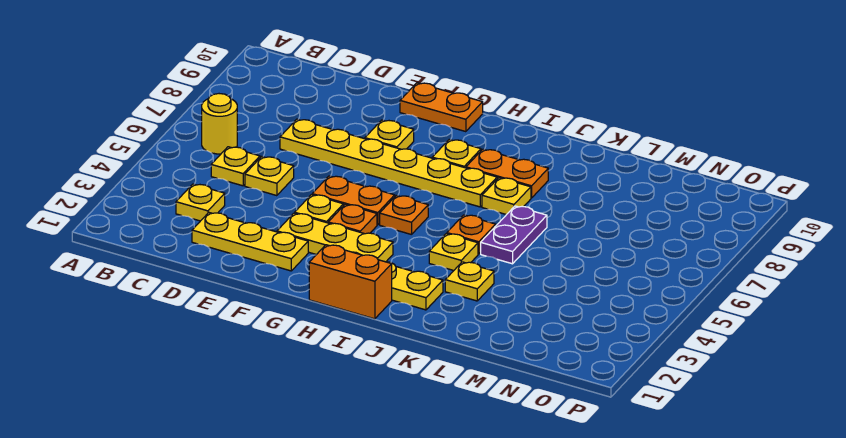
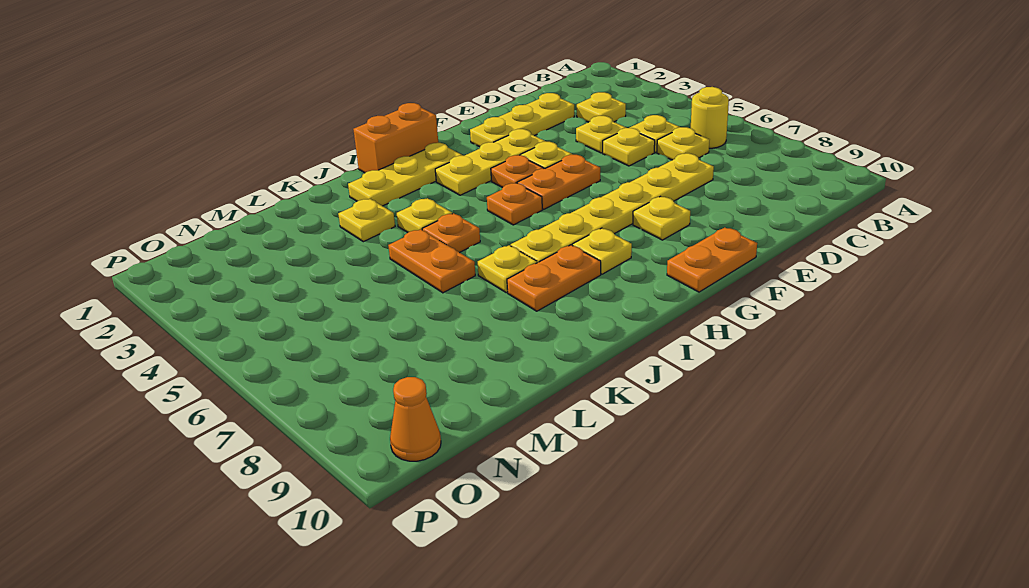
none -> yellow 1x1 plate [657,127,709,160]
none -> yellow 1x1 plate [576,116,626,153]
purple 1x2 plate [481,206,547,264] -> orange 1x2 plate [388,229,475,293]
none -> orange 1x1 cone [390,377,441,461]

